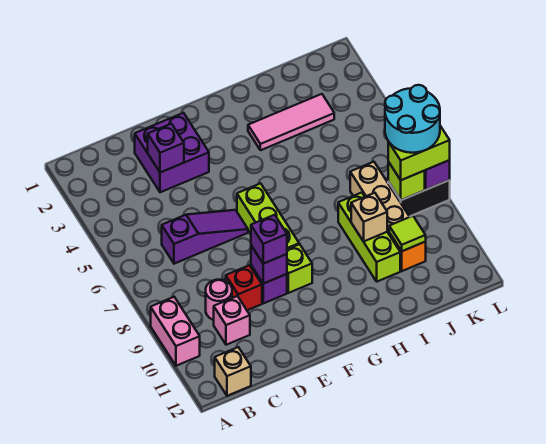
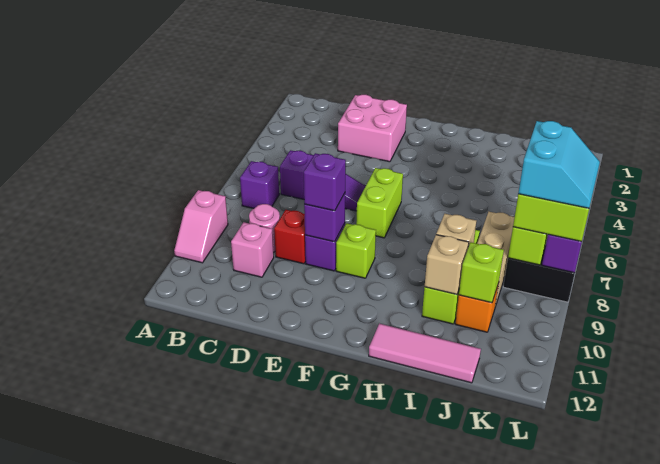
pink 1x2 brick [151,297,200,366] -> pink 1x2 slope [174,190,228,263]
tan 1x1 brick [215,347,251,396] -> tan 1x1 brick moved to [425,235,469,294]
purple 2x2 brick [135,113,209,192] -> pink 2x2 brick [338,95,407,162]
purple 1x1 brick [148,124,184,173] -> purple 1x1 brick moved to [240,161,279,209]
lime 1x3 brick [237,183,299,249] -> lime 1x2 brick [356,168,403,238]
pink 1x3 tile [248,94,334,150] -> pink 1x3 tile moved to [369,324,481,383]
lime 1x1 tile [389,216,426,251] -> lime 1x1 brick [459,242,504,303]
cyan 2x2 round brick [385,85,440,153] -> cyan 2x2 slope [518,121,600,208]

